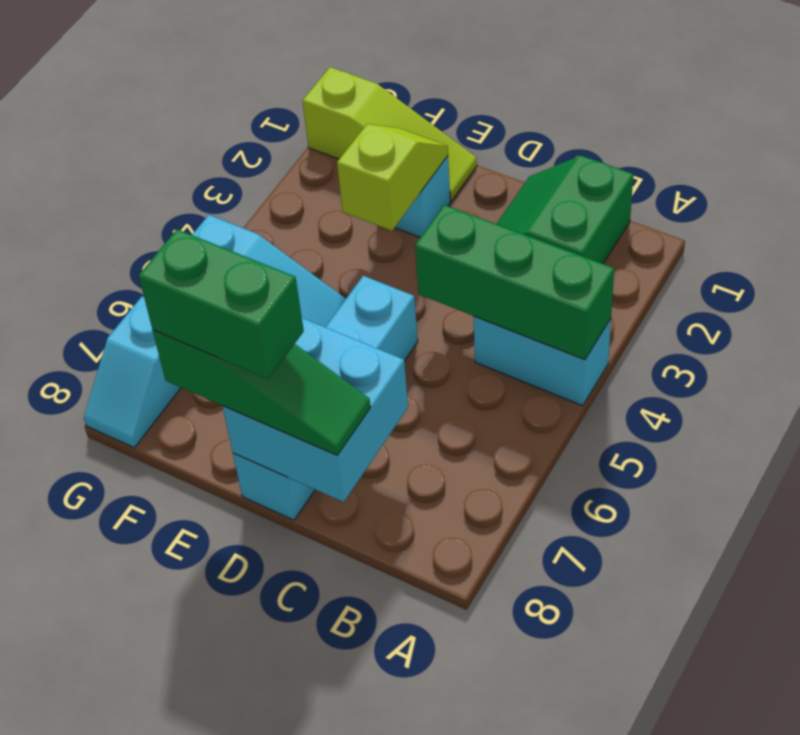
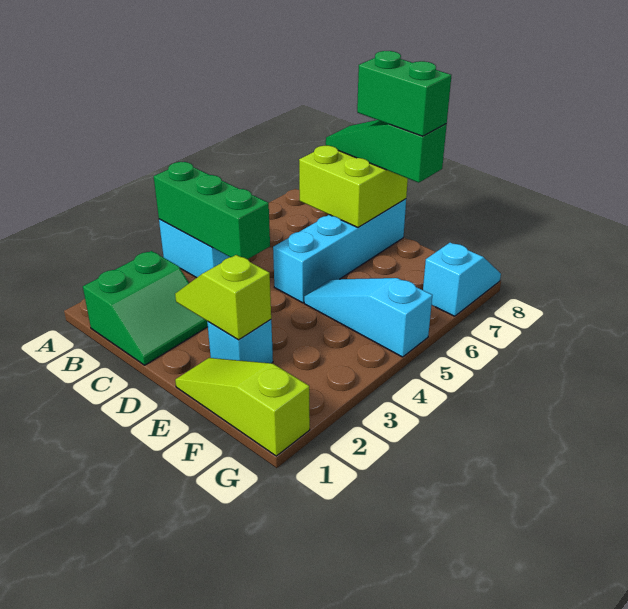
cyan 2x2 brick [222,318,408,502] -> lime 2x2 brick [299,146,408,227]
lime 1x2 slope [337,124,448,231] -> lime 1x2 slope turned to [175,255,271,340]

